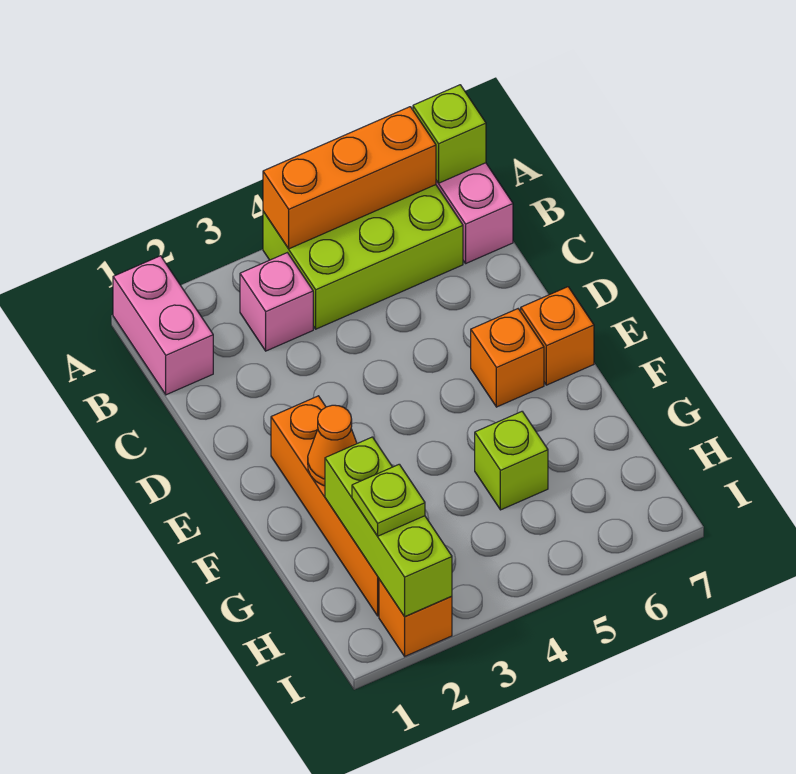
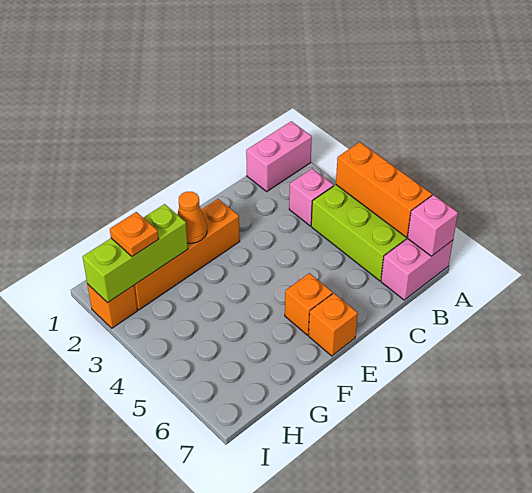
lime 1x1 brick [413,85,486,183] -> pink 1x1 brick [408,195,458,256]
lime 1x1 brick [475,412,548,510] -> none
lime 1x1 plate [352,464,425,536] -> orange 1x1 plate [110,212,159,257]

